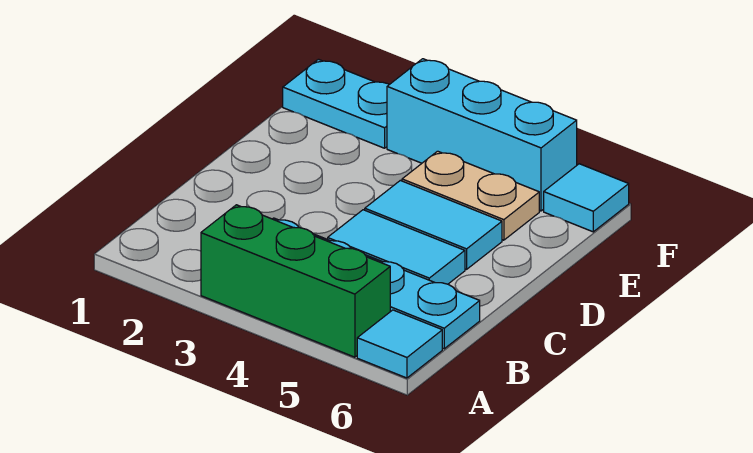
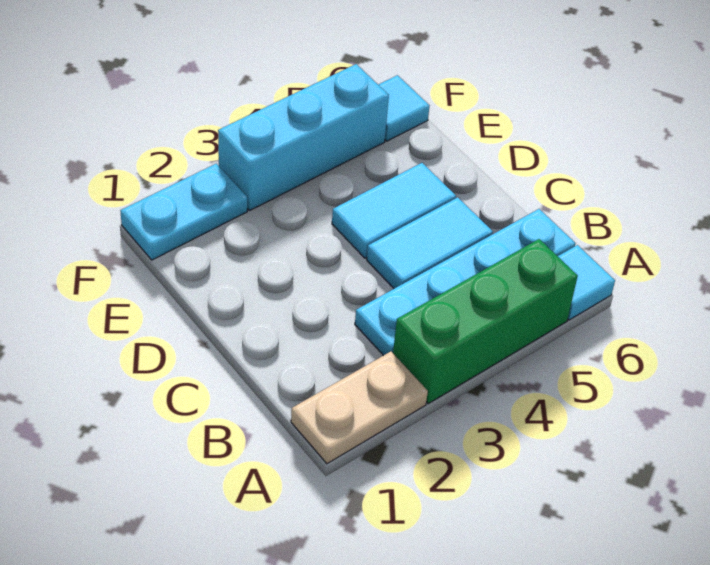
tan 1x2 plate [402,151,539,240] -> tan 1x2 plate moved to [291,352,428,464]

